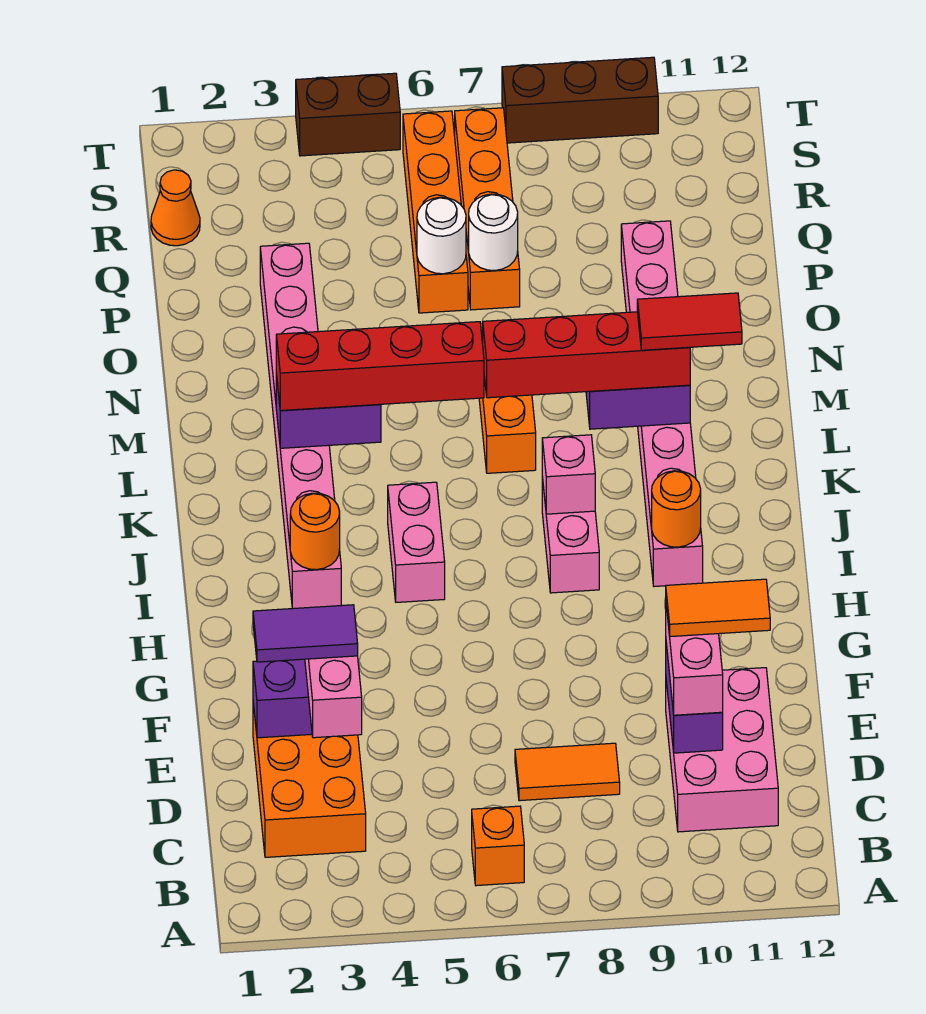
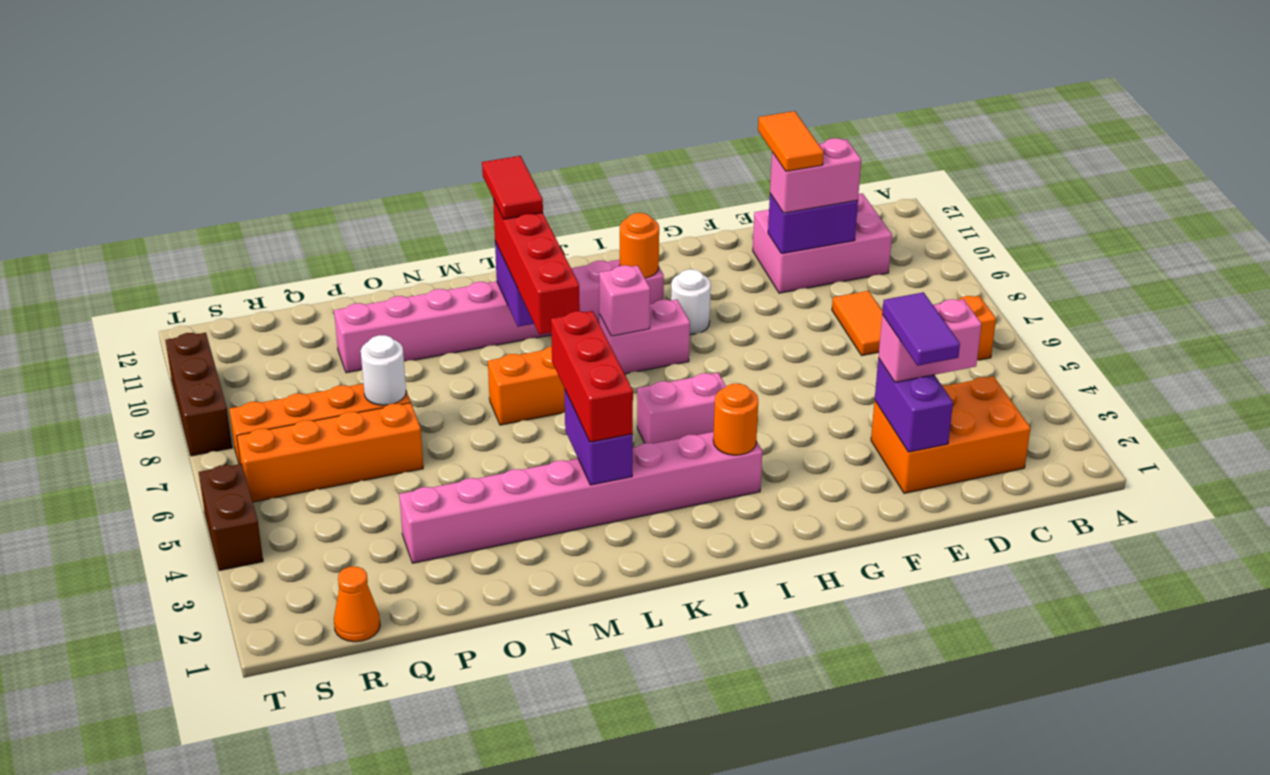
red 1x4 brick [276,322,484,411] -> red 1x3 brick [551,311,633,442]
white 1x1 round brick [417,197,466,274] -> white 1x1 round brick moved to [671,269,711,335]

